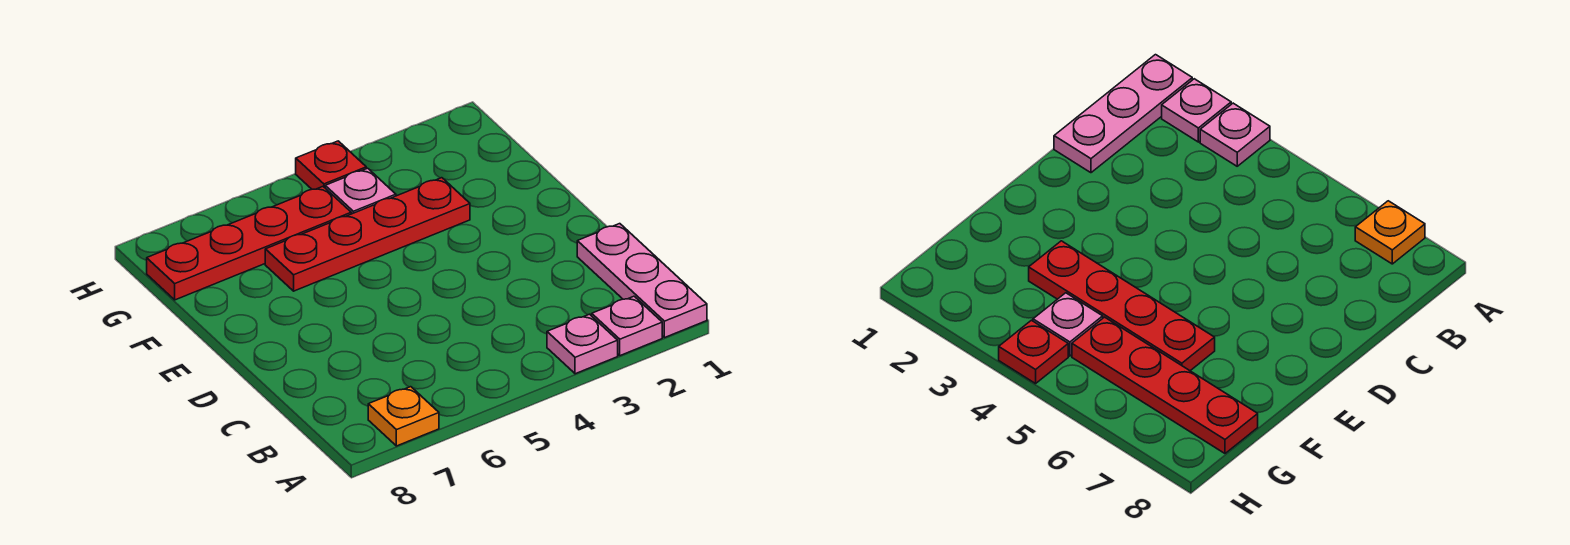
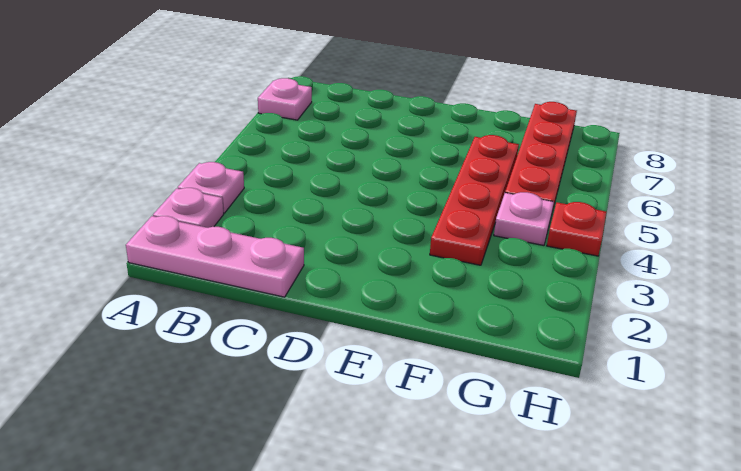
orange 1x1 plate [368,387,439,446] -> pink 1x1 plate [258,78,312,120]

